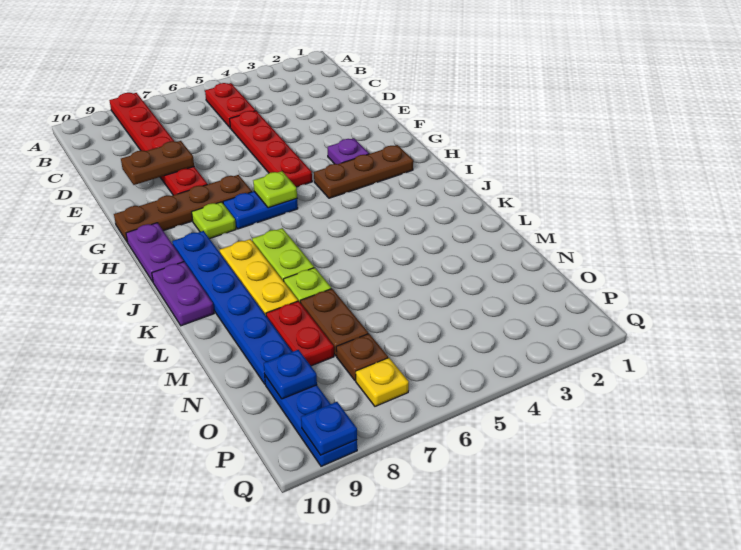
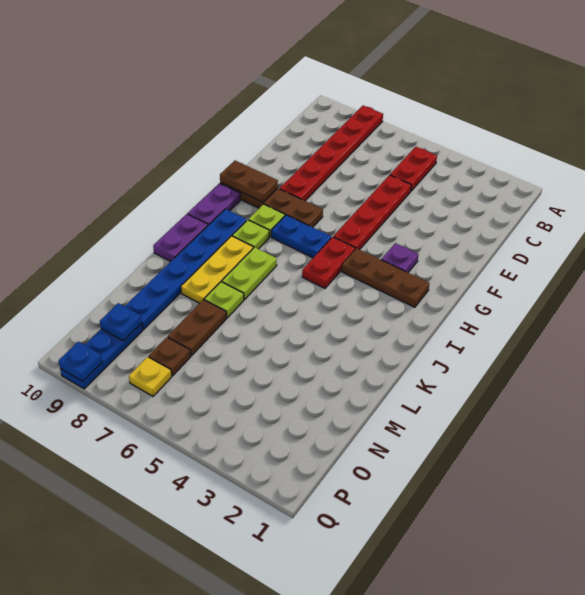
brown 1x2 plate [121,141,194,185] -> brown 1x2 plate moved to [220,161,278,202]
lime 1x1 plate [253,171,297,208] -> lime 1x1 plate moved to [232,220,269,249]
red 1x2 plate [266,301,334,366] -> red 1x2 plate moved to [302,237,355,288]

